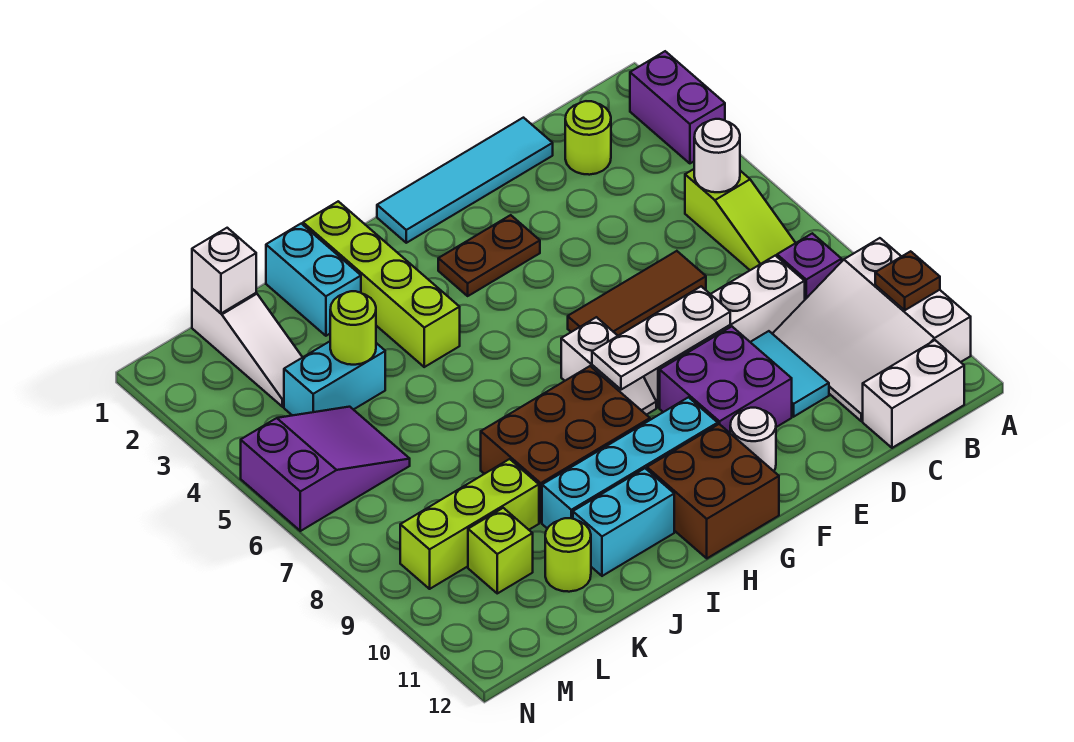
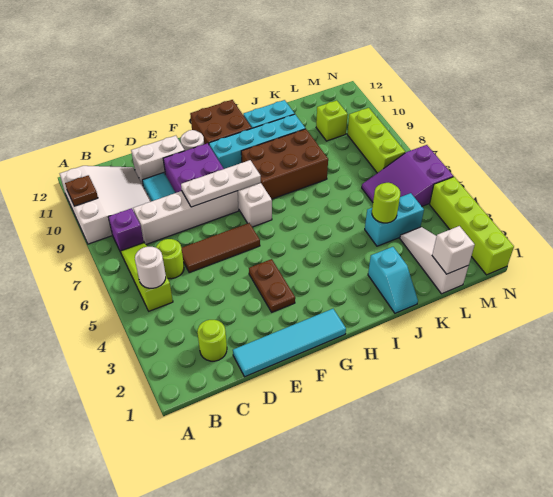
purple 1x2 brick [630,51,725,163] -> none
white 1x2 brick [863,340,964,448] -> white 1x2 brick moved to [131,136,185,184]
brown 1x2 plate [438,215,540,296] -> brown 1x2 plate turned to [249,259,295,312]
lime 1x4 brick [303,201,460,367] -> lime 1x4 brick moved to [430,177,514,275]
cyan 1x2 brick [266,224,361,336] -> cyan 1x2 slope [368,247,418,313]
lime 1x3 brick [400,459,539,589] -> lime 1x3 brick turned to [347,108,405,173]
lime 1x1 round brick [545,518,591,592] -> lime 1x1 round brick moved to [156,239,184,279]

